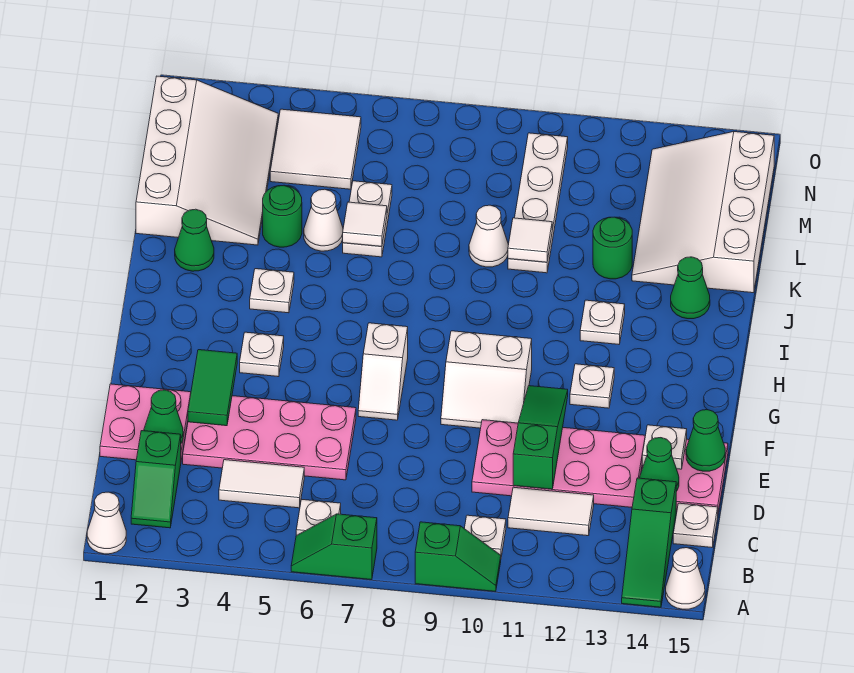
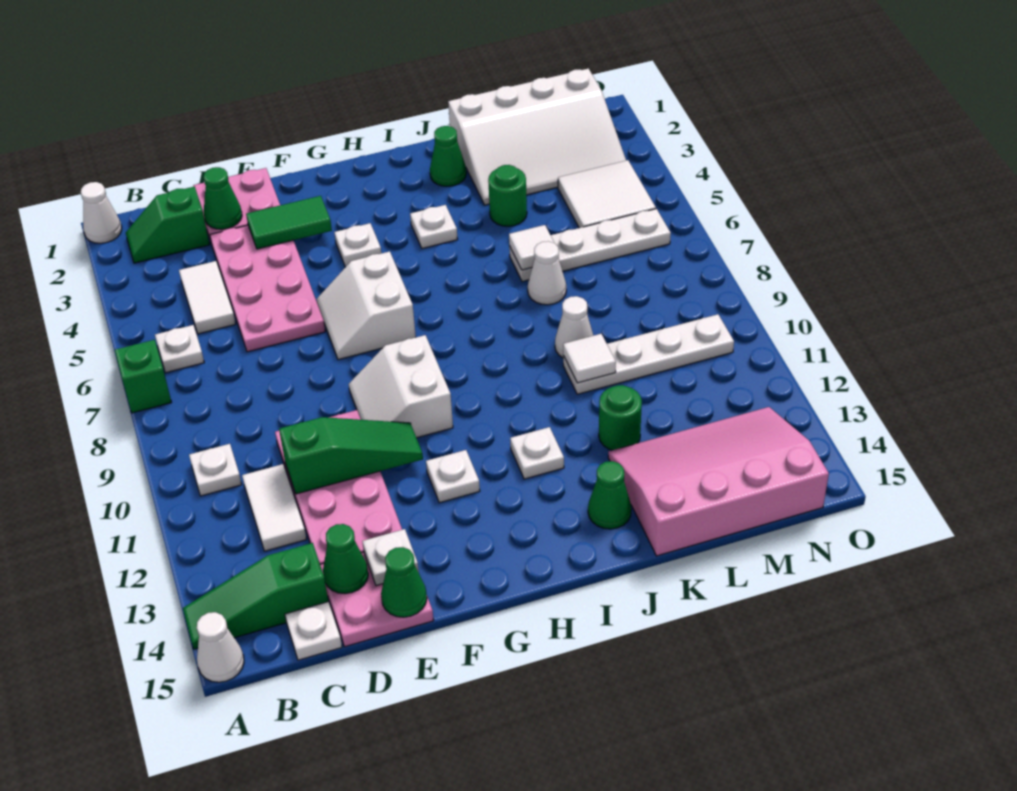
green 1x2 slope [415,522,501,591] -> none
white 1x2 slope [358,323,408,420] -> white 2x2 slope [317,251,416,360]
white 1x1 cone [304,189,343,251] -> white 1x1 cone moved to [528,241,566,305]
white 1x2 plate [343,181,392,257] -> white 1x4 plate [509,209,671,282]
white 3x4 slope [632,132,774,293] -> pink 3x4 slope [608,407,829,556]

